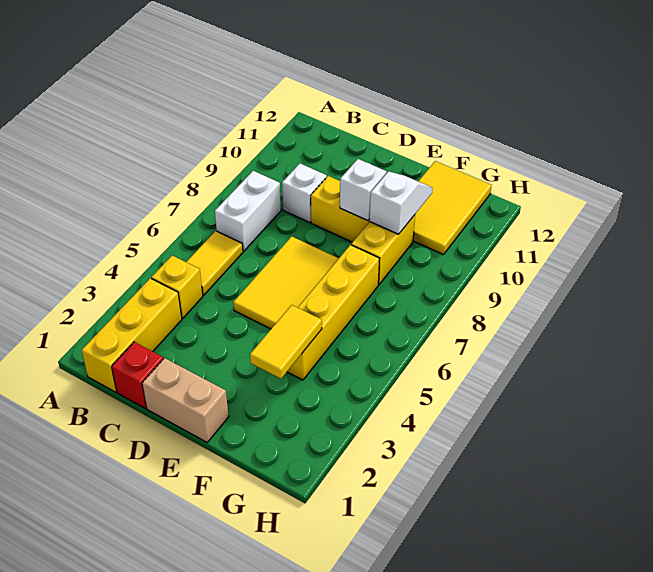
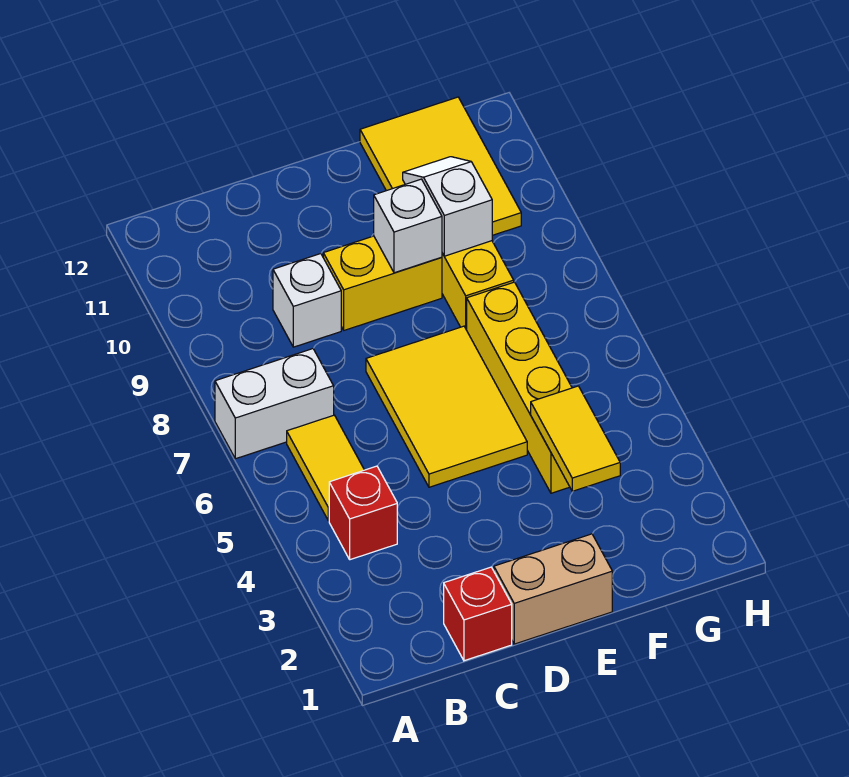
yellow 1x3 brick [82,278,182,392] -> none
yellow 1x1 brick [151,256,203,318] -> red 1x1 brick [329,466,397,560]
white 1x2 brick [215,171,281,251] -> white 1x2 brick turned to [215,349,334,459]

